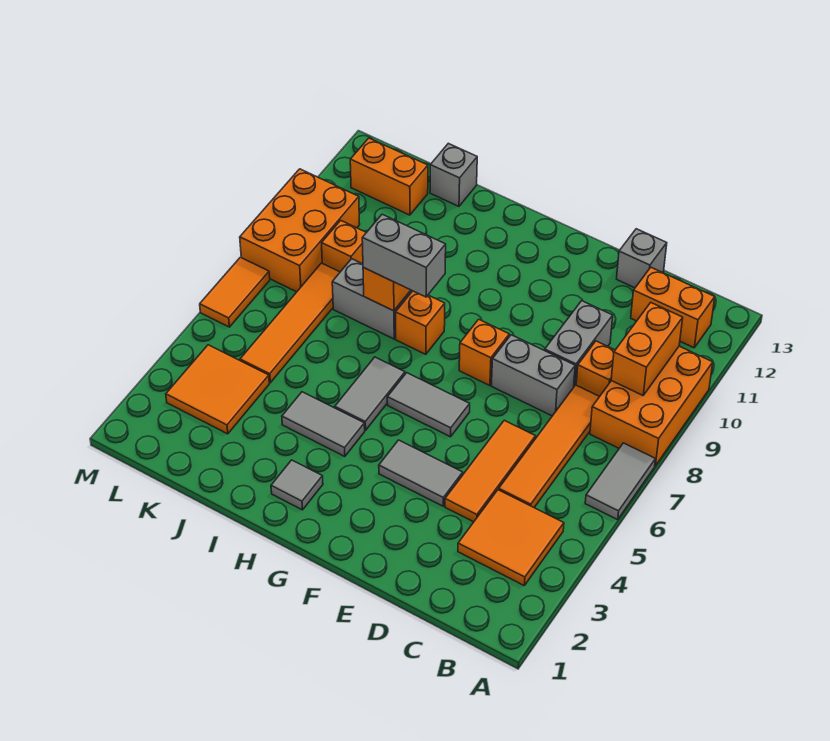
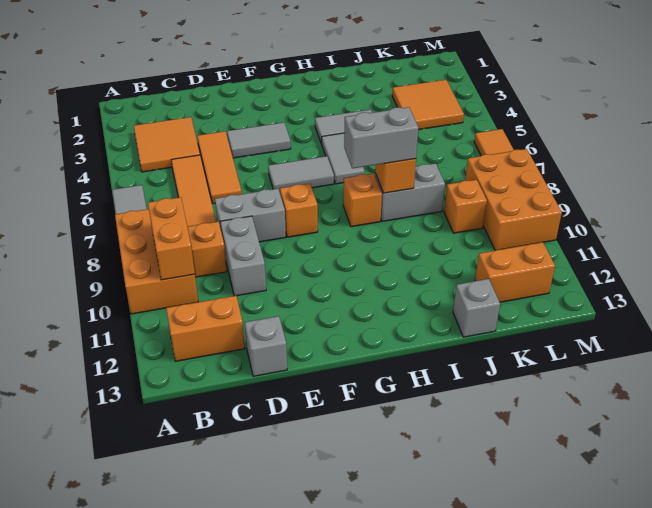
grey 1x1 tile [271,460,323,510] -> none
orange 1x4 tile [240,263,340,383] -> none

